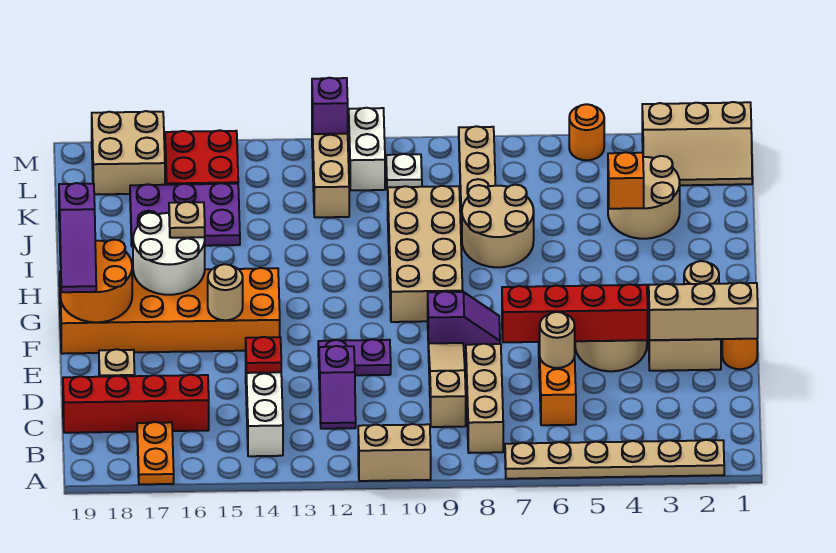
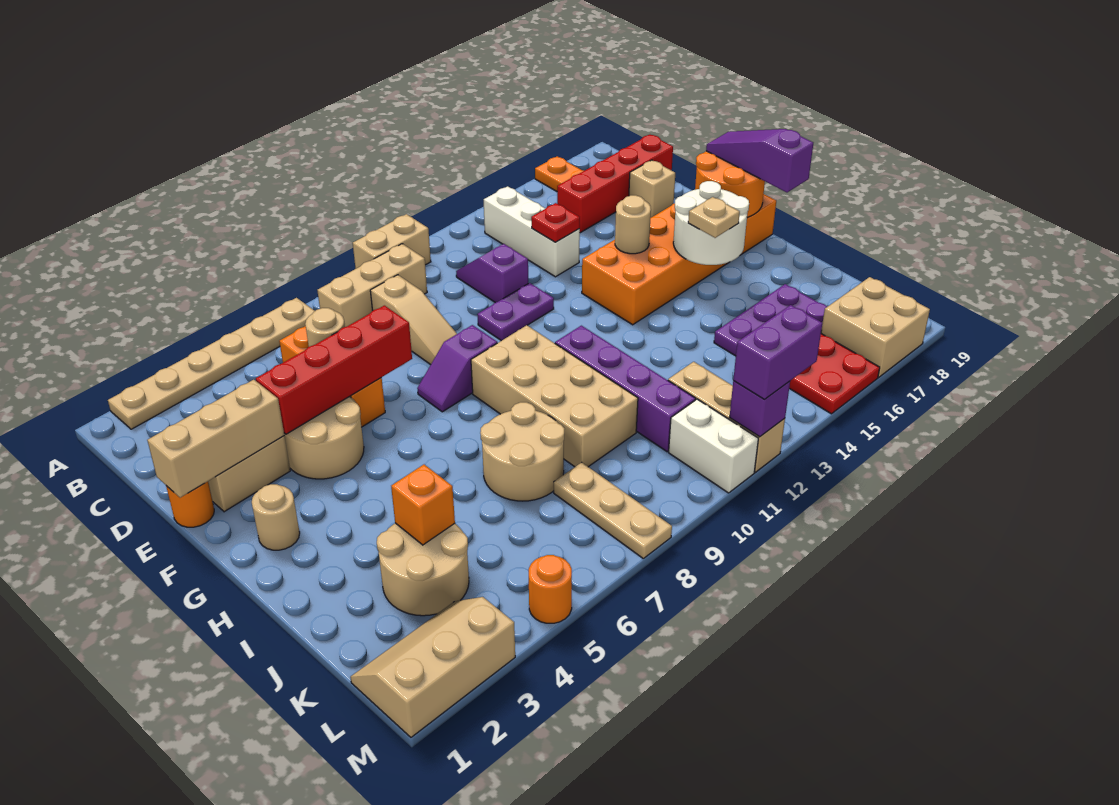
tan 1x3 brick [466,344,503,453] -> tan 1x3 brick turned to [317,244,427,327]
none -> purple 1x4 brick [555,326,696,452]
white 1x1 plate [386,154,422,190] -> none
none -> purple 1x2 brick [733,305,822,399]

